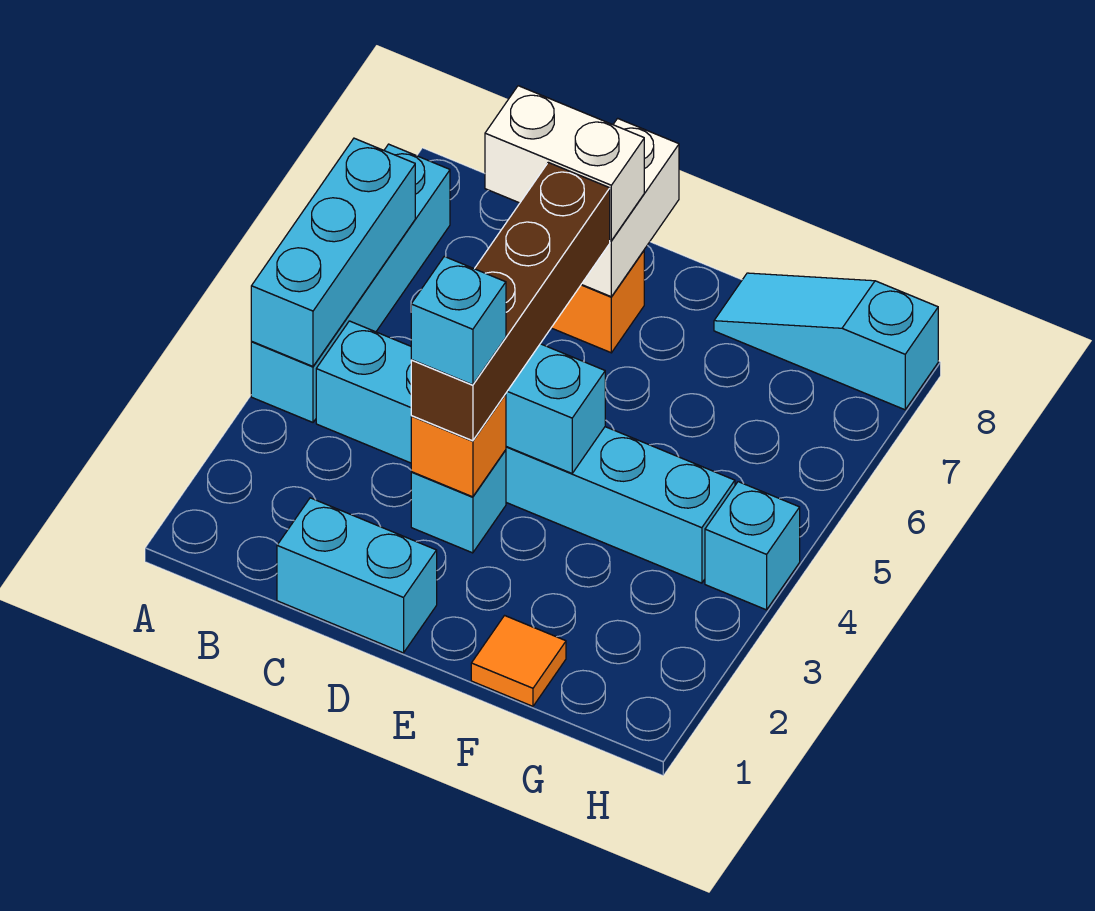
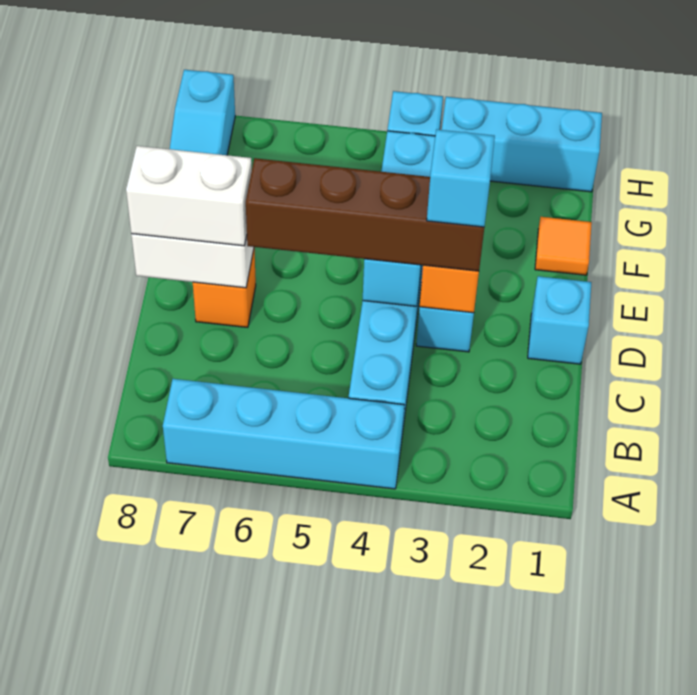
cyan 1x3 brick [251,138,415,366] -> cyan 1x3 brick moved to [442,97,602,192]
cyan 1x2 brick [277,498,437,653] -> cyan 1x1 brick [528,276,591,364]
white 1x2 brick [485,86,644,241] -> white 1x2 brick turned to [126,146,252,246]

